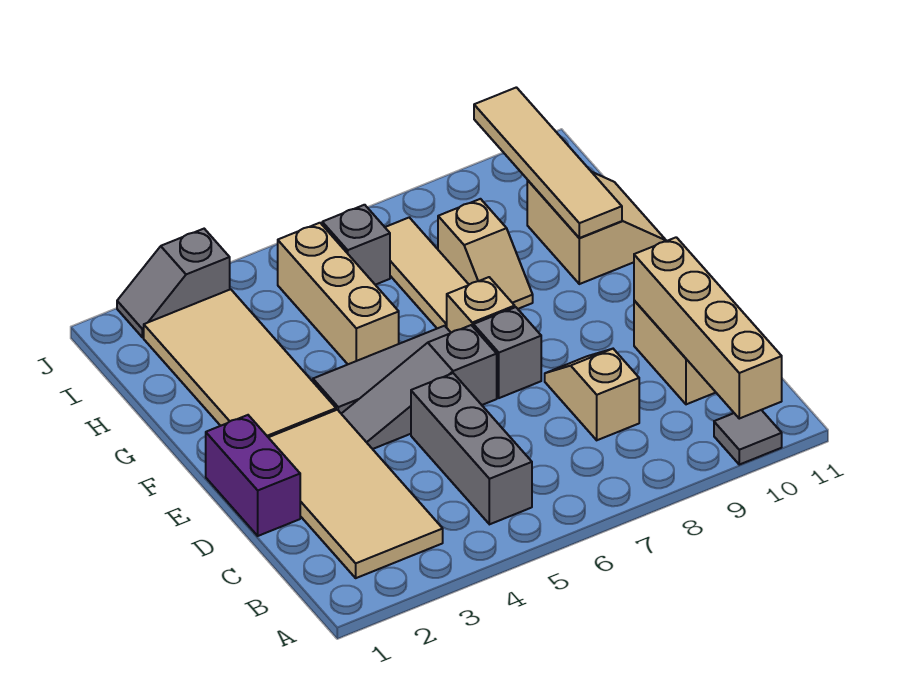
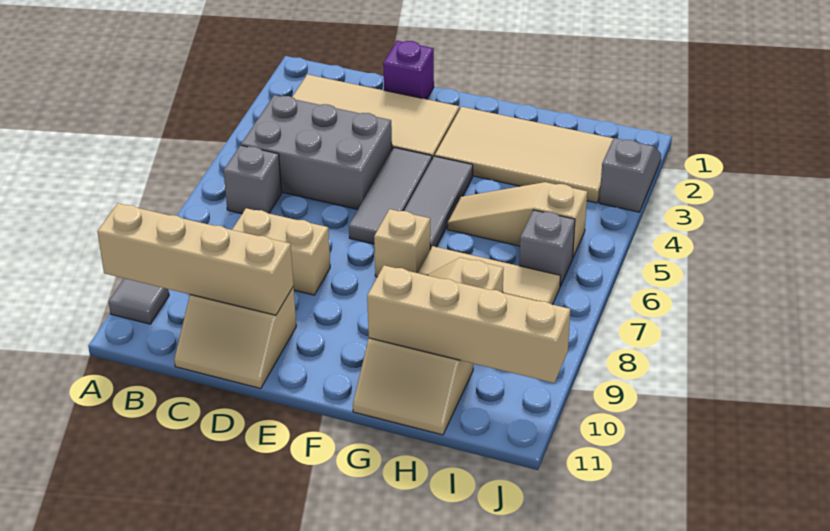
grey 1x3 brick [411,373,532,524] -> grey 2x3 brick [241,95,392,209]
tan 1x2 slope [545,349,639,440] -> tan 1x2 brick [232,208,330,295]
purple 1x2 brick [206,415,300,536] -> purple 1x1 brick [383,41,434,99]
grey 1x3 slope [342,325,497,449] -> grey 1x3 tile [349,148,432,244]
grey 1x1 brick [473,307,541,398] -> grey 1x1 brick moved to [223,145,282,214]
tan 1x3 brick [278,223,399,364] -> tan 1x3 slope [448,182,587,257]
tan 1x4 tile [474,87,622,238] -> tan 1x4 brick [367,265,570,383]

